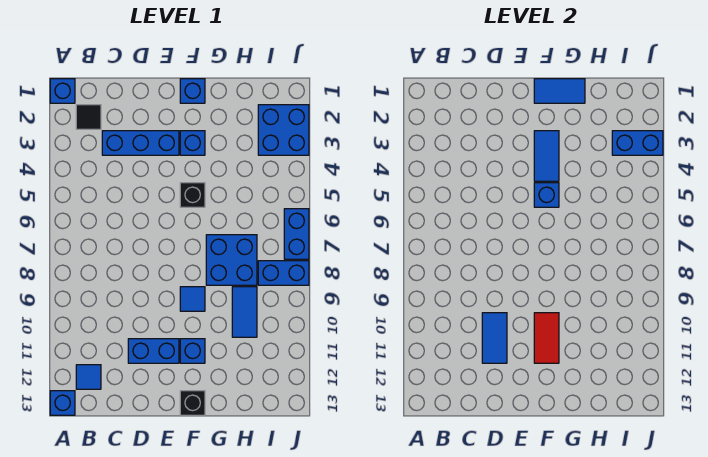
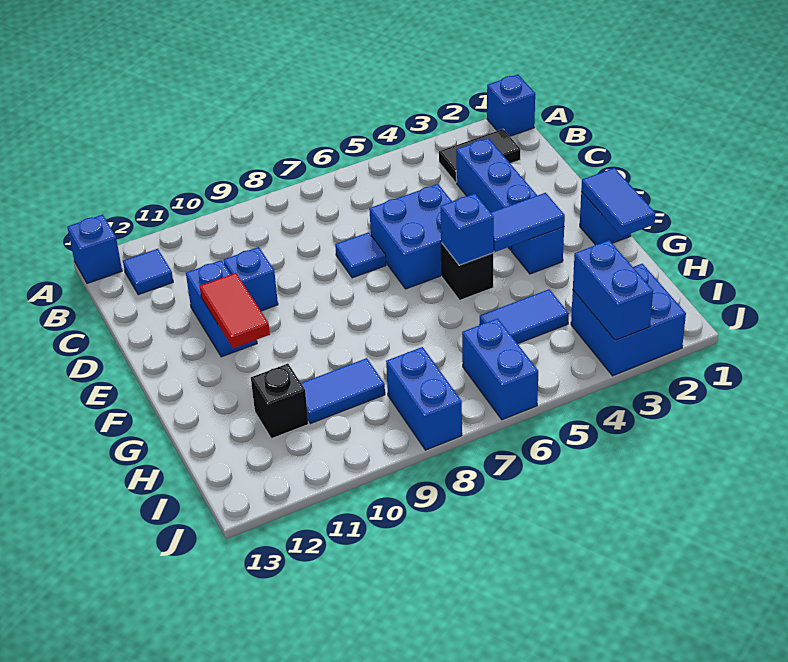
black 1x1 tile [76,105,101,129] -> black 1x2 tile [439,129,520,182]
blue 1x2 tile [482,313,507,363] -> blue 1x2 tile moved to [480,289,569,344]
blue 1x1 tile [180,287,205,311] -> blue 1x1 tile moved to [335,232,386,278]
red 1x2 tile [534,313,559,363] -> red 1x2 tile turned to [200,273,270,348]
blue 1x1 brick [180,339,205,363] -> blue 1x1 brick moved to [223,247,278,311]
black 1x1 brick [180,391,205,415] -> black 1x1 brick moved to [251,364,308,439]
blue 2x2 brick [206,235,257,285] -> blue 2x2 brick moved to [369,184,452,289]
blue 1x2 brick [284,209,309,259] -> blue 1x2 brick turned to [462,318,538,420]

